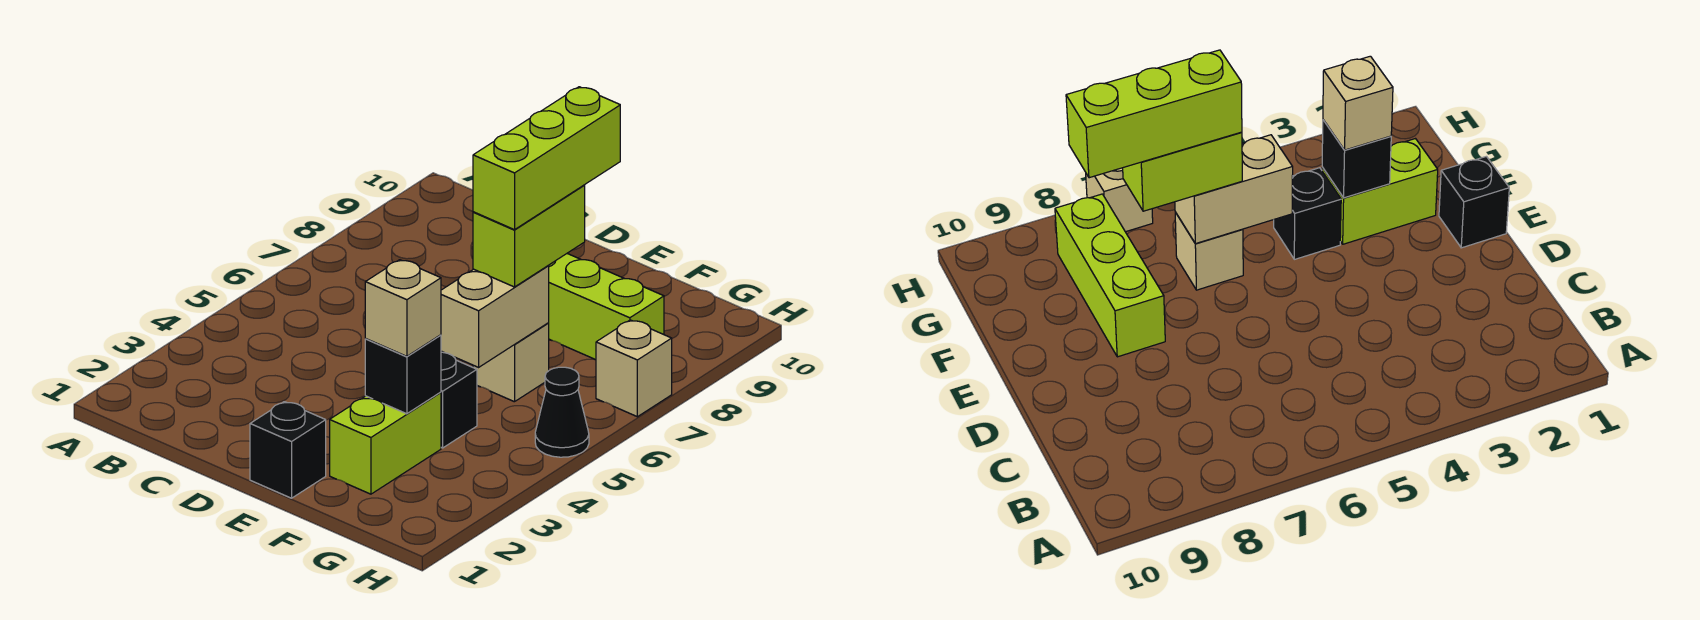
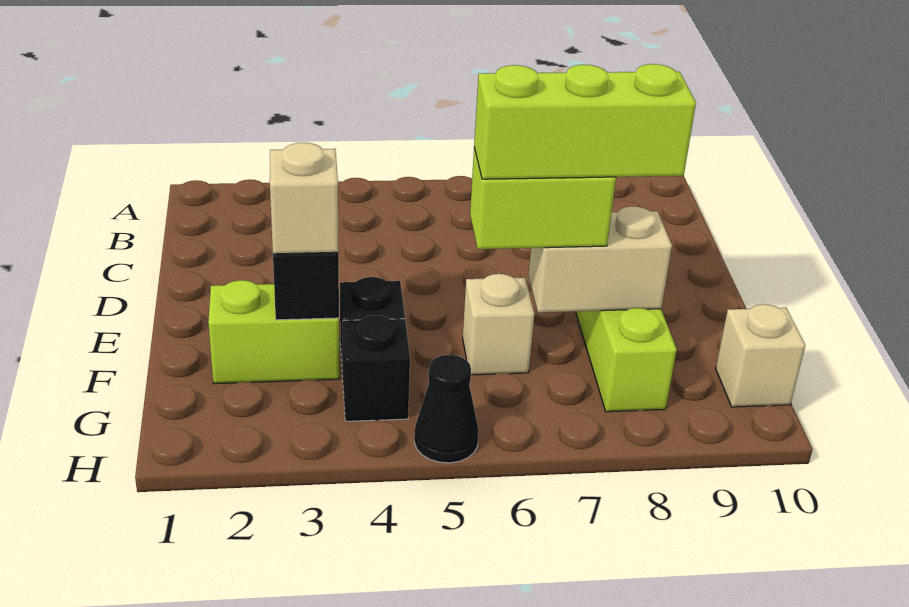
black 1x1 brick [250,402,326,498] -> black 1x1 brick moved to [342,315,410,421]
tan 1x2 brick [441,266,549,367] -> tan 1x2 brick moved to [528,206,672,312]
tan 1x1 brick [596,320,672,417] -> tan 1x1 brick moved to [716,304,805,407]

